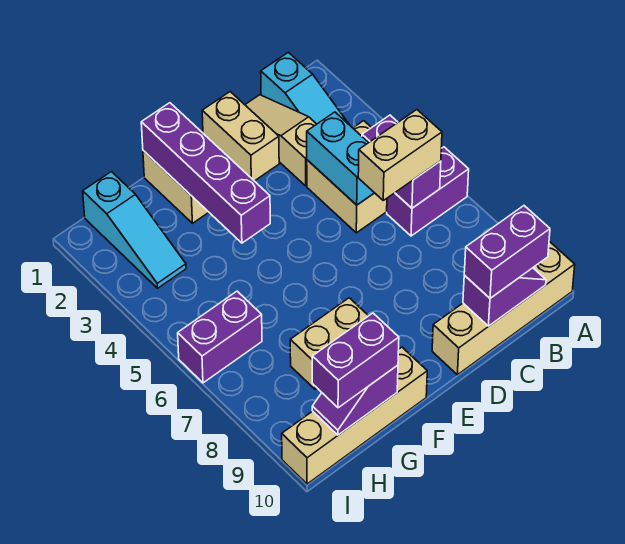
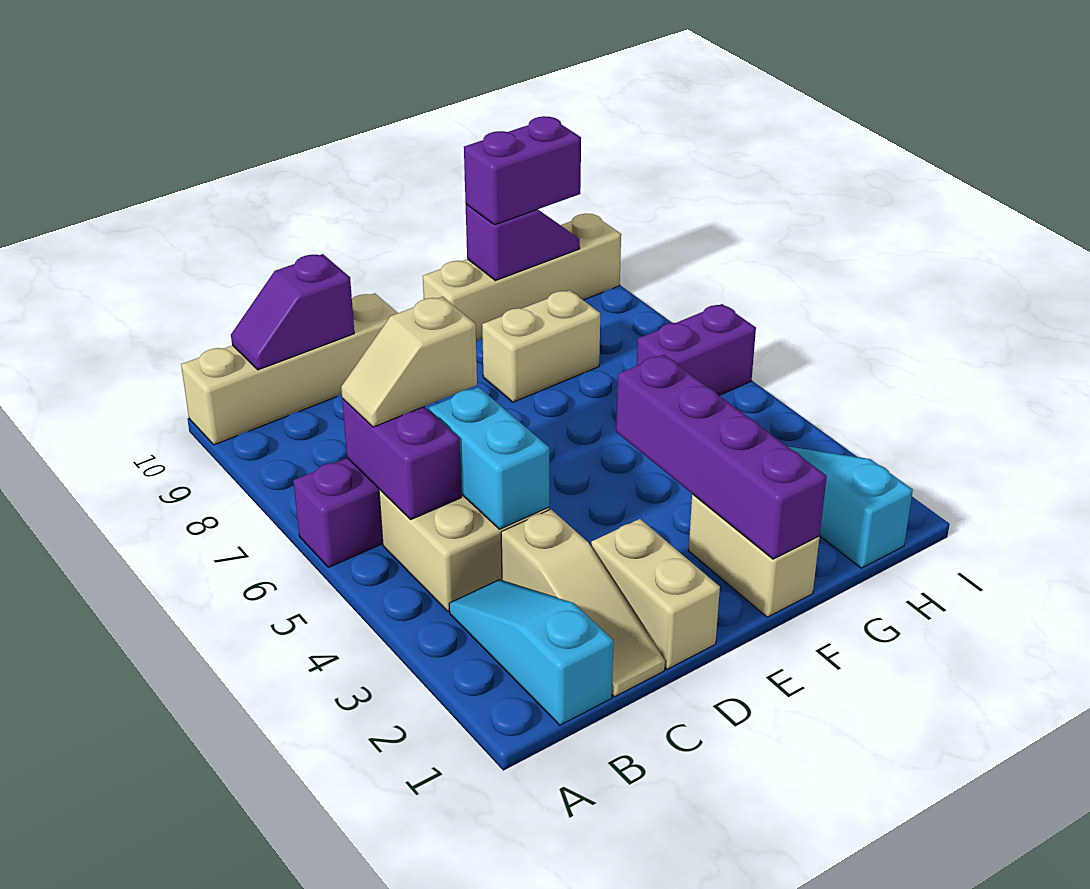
tan 1x2 brick [358,110,442,200] -> tan 1x2 slope [341,297,477,427]
purple 1x2 brick [464,206,550,298] -> none

